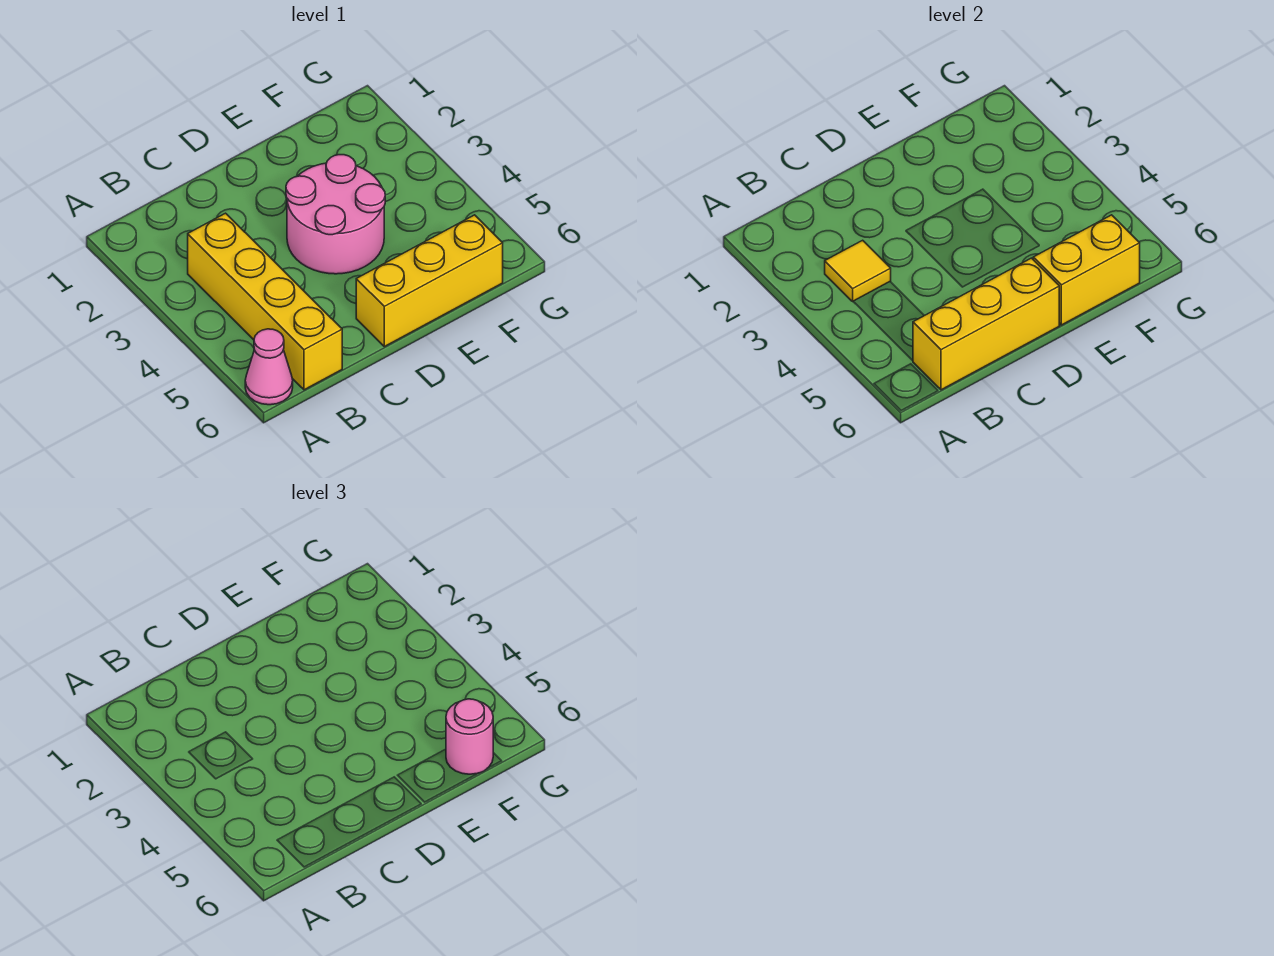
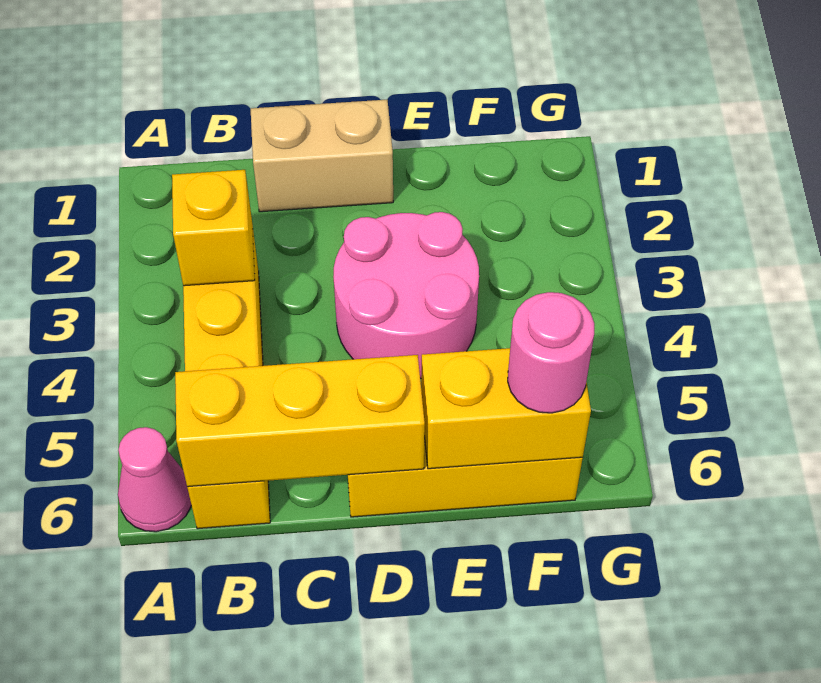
yellow 1x1 tile [825,240,891,301] -> yellow 1x1 brick [172,170,255,286]
none -> tan 1x2 brick [251,100,393,212]

